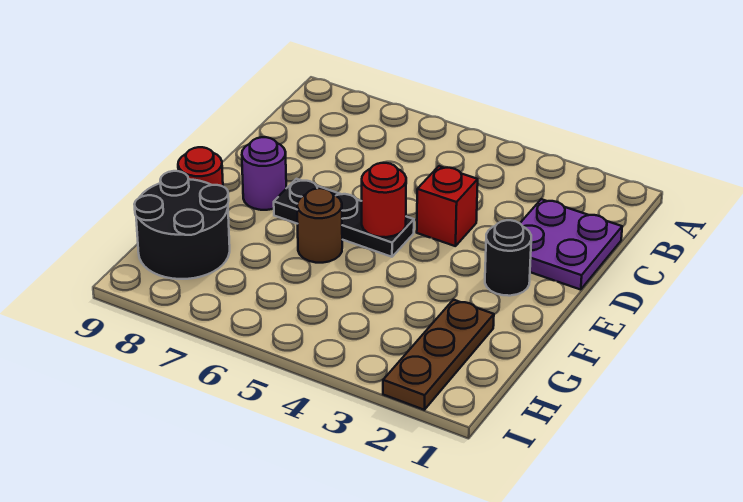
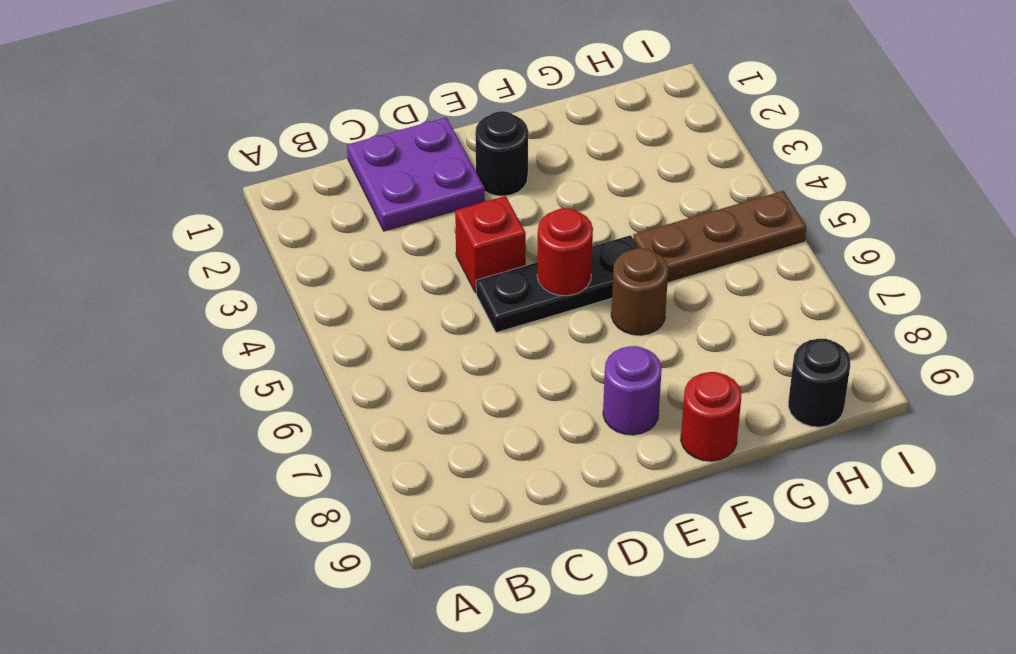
black 1x3 plate [274,179,414,257] -> black 1x3 plate turned to [476,235,638,333]
brown 1x3 plate [383,300,494,410] -> brown 1x3 plate moved to [633,191,806,282]
black 2x2 round brick [134,171,230,279] -> black 1x1 round brick [788,339,850,427]

